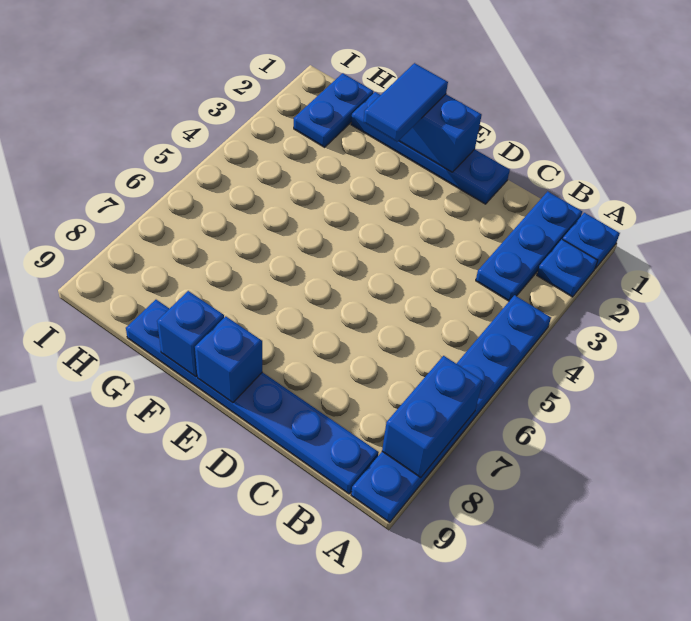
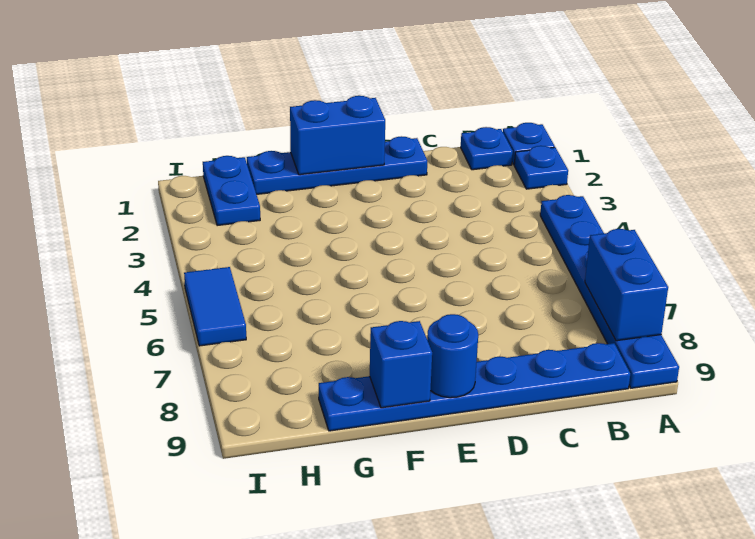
blue 1x3 plate [476,191,582,301] -> blue 1x1 plate [461,127,513,170]
blue 1x1 brick [195,316,262,403] -> blue 1x1 round brick [427,314,478,398]
blue 1x2 tile [364,63,448,142] -> blue 1x2 tile moved to [184,267,246,346]

